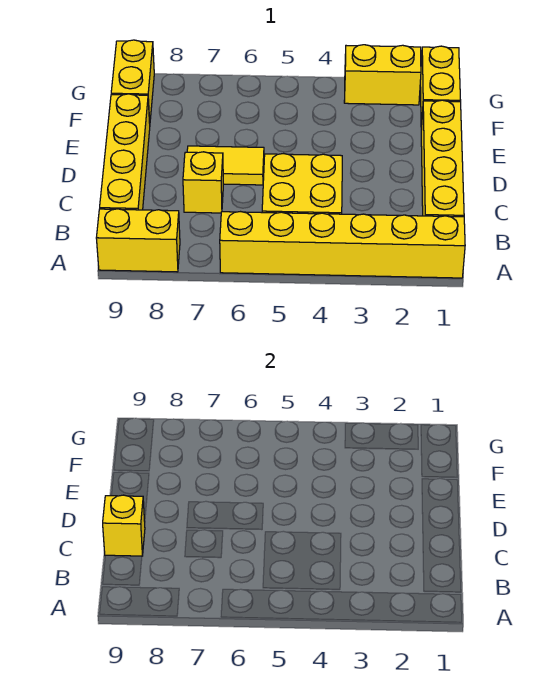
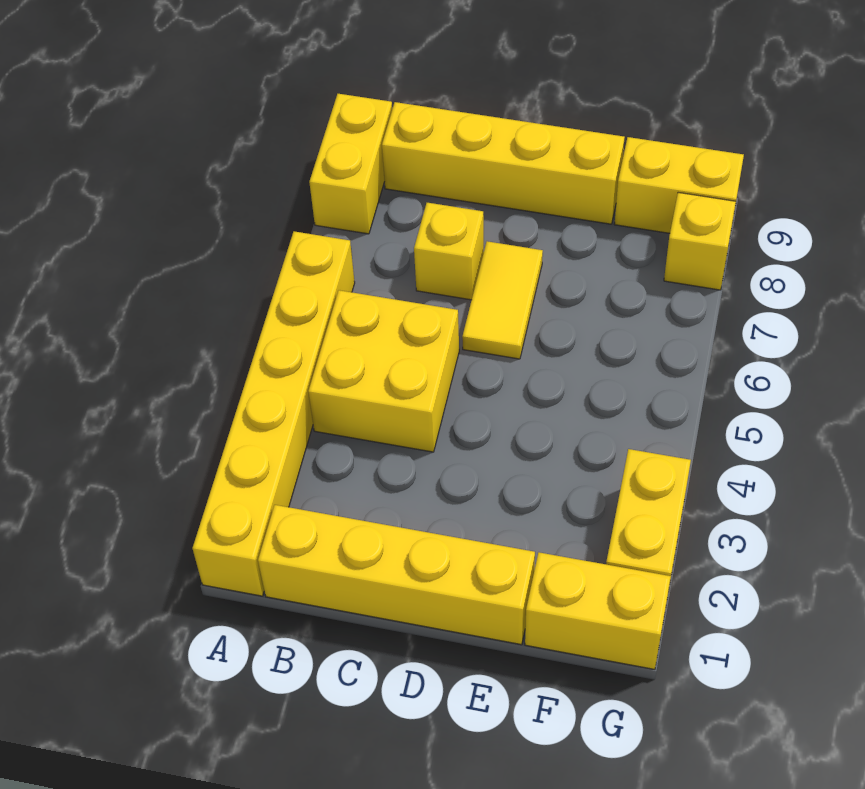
yellow 1x1 brick [103,495,145,556] -> yellow 1x1 brick moved to [664,192,736,290]

